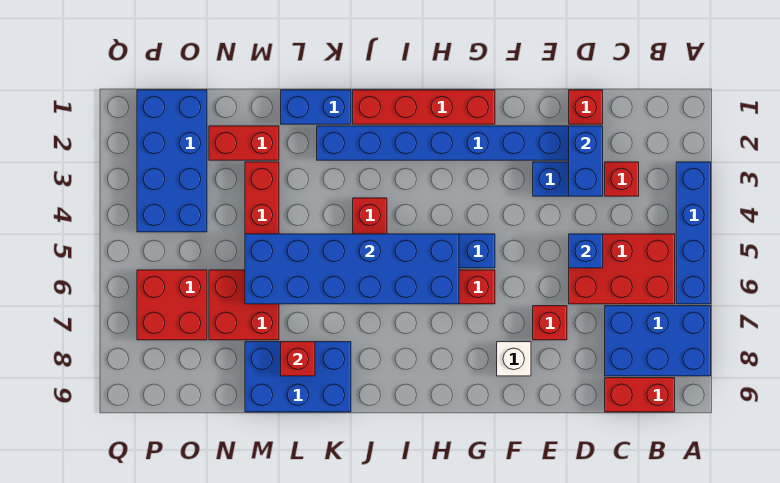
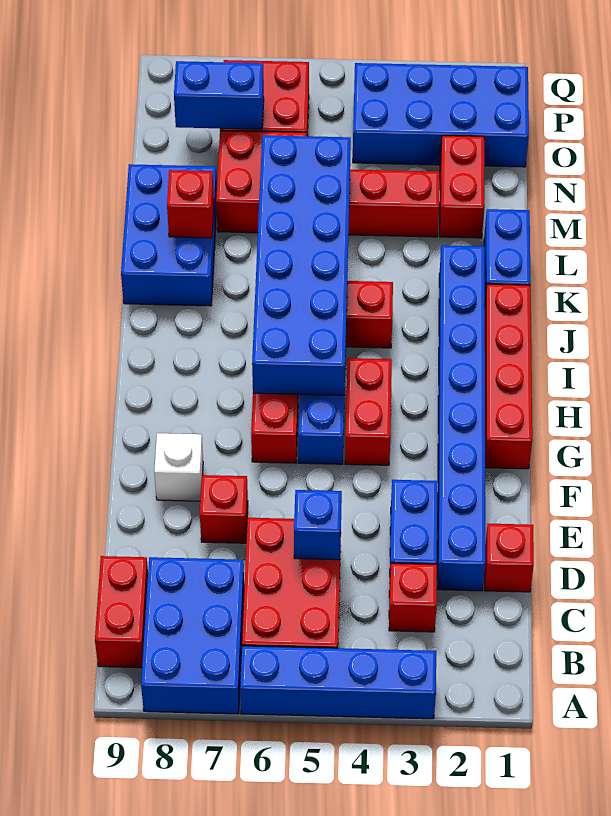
blue 1x2 brick [569,126,603,196] -> blue 1x2 brick moved to [174,61,264,129]
none -> red 1x2 brick [345,358,392,465]

